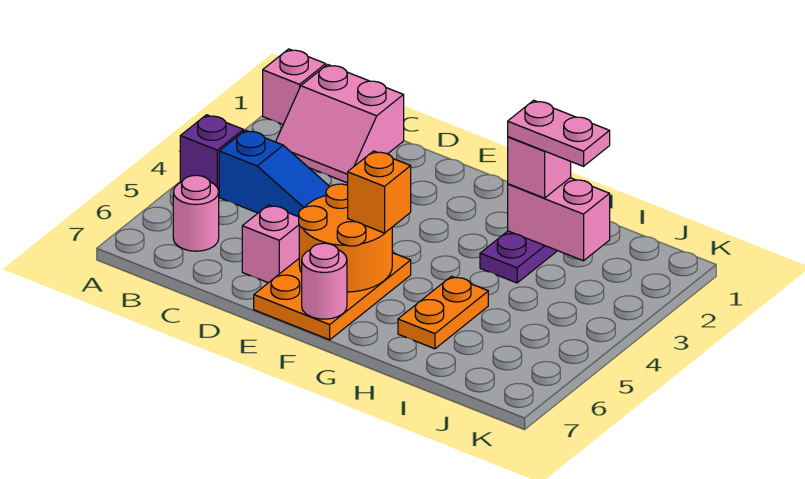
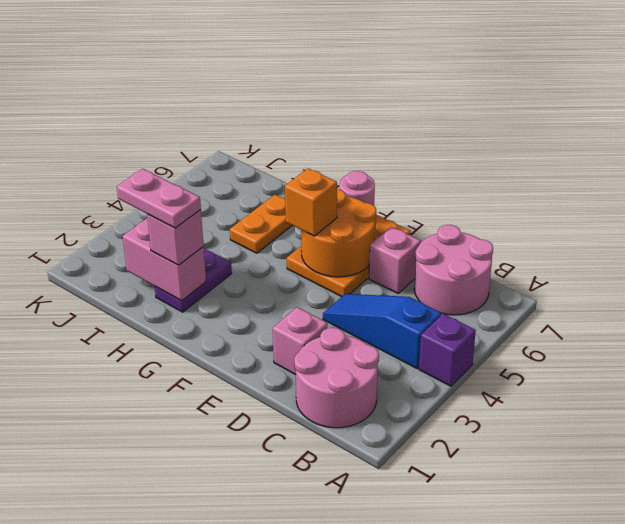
pink 1x1 brick [263,49,326,124] -> pink 1x1 brick moved to [273,307,327,375]
pink 2x2 slope [276,64,404,183] -> pink 2x2 round brick [294,328,379,428]
pink 1x1 round brick [173,175,219,251] -> pink 2x2 round brick [414,225,493,315]

